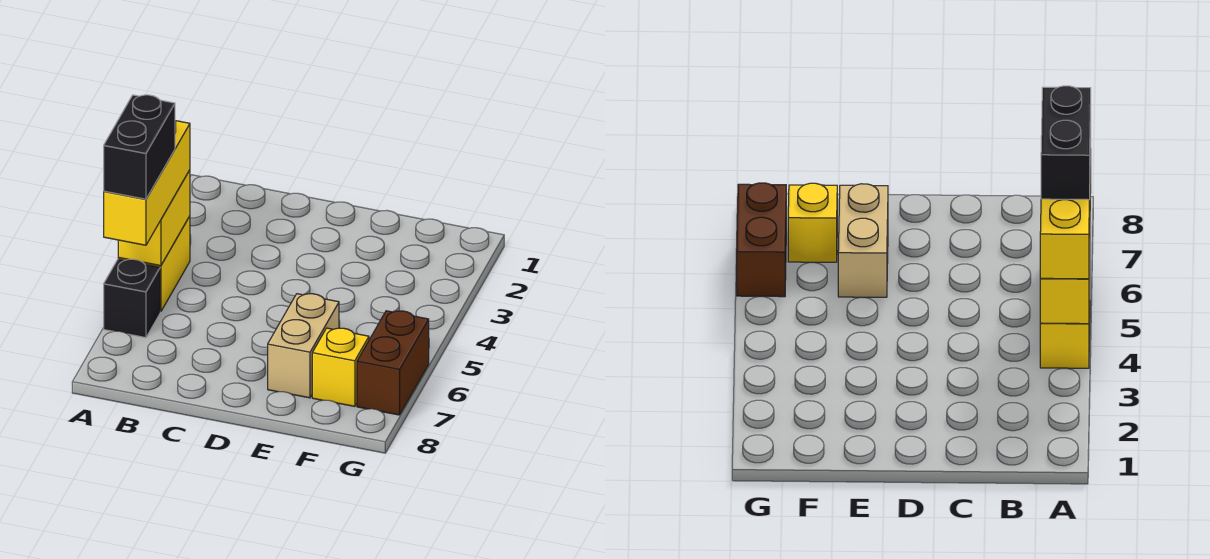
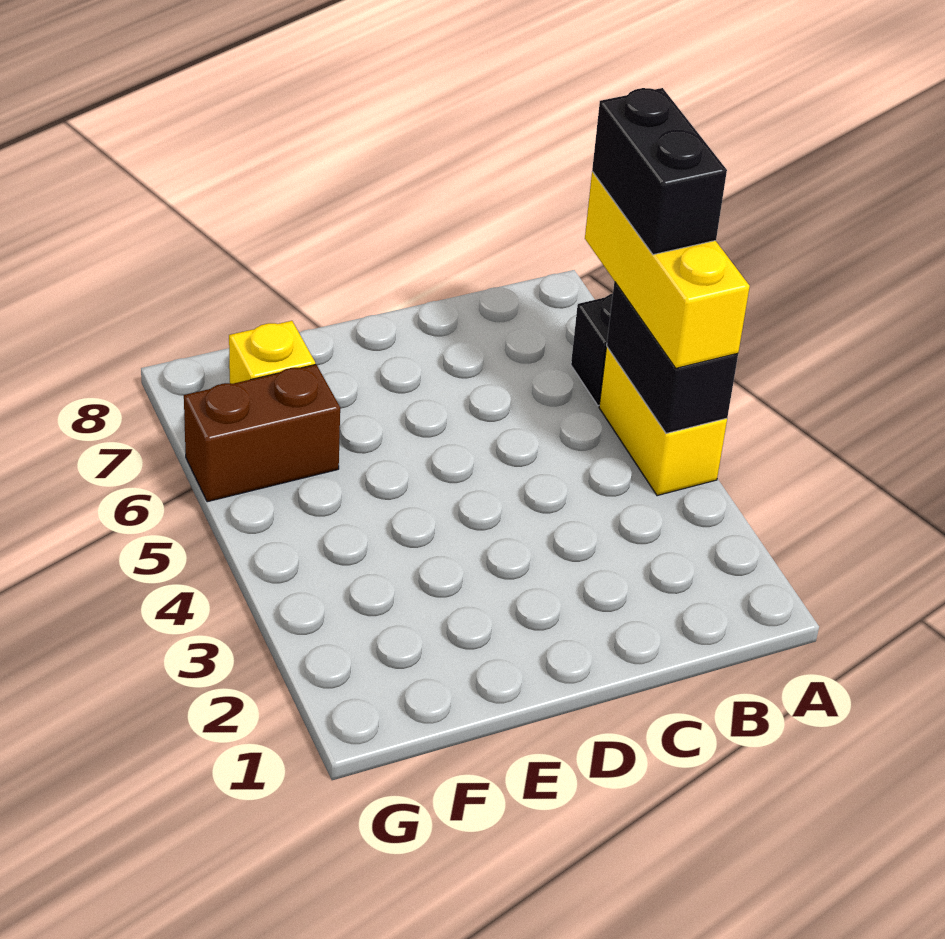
yellow 1x2 brick [118,170,190,266] -> black 1x2 brick [607,282,738,433]
tan 1x2 brick [268,294,339,398] -> none
brown 1x2 brick [357,311,429,415] -> brown 1x2 brick turned to [184,364,340,502]

